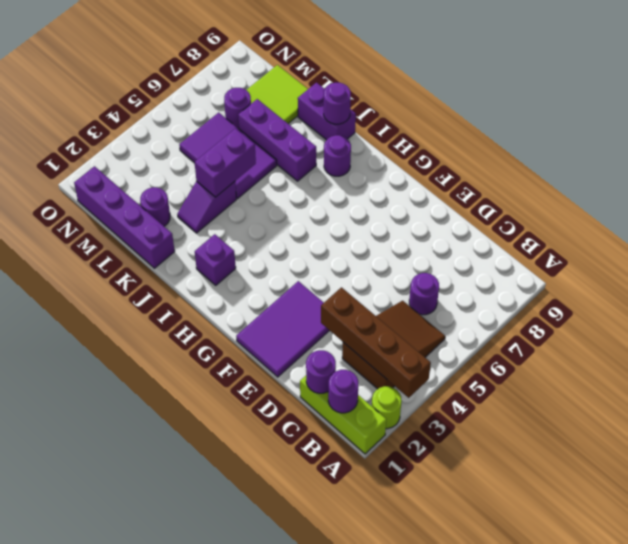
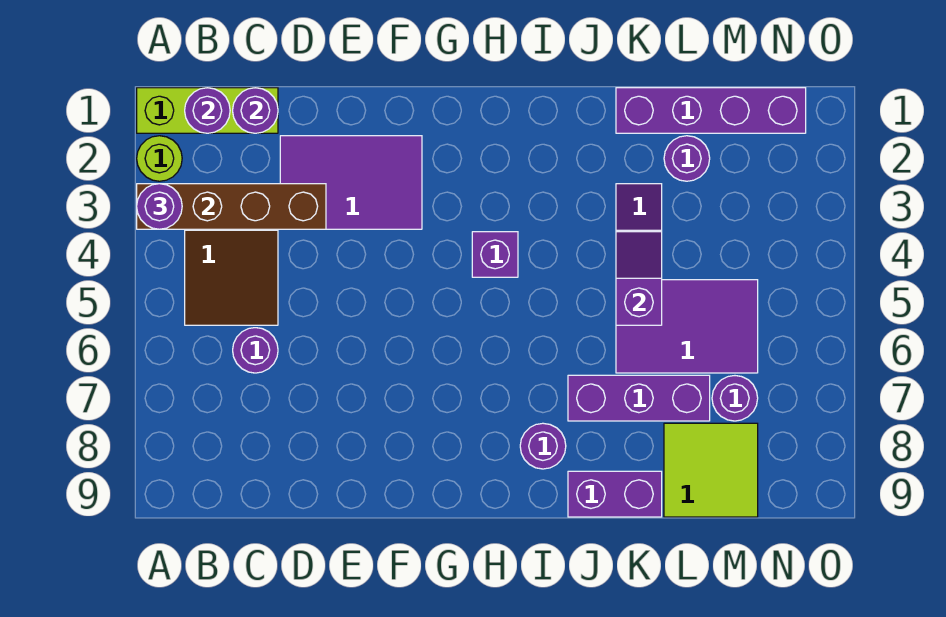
purple 2x3 tile [236,281,330,377] -> purple 2x3 tile turned to [280,136,422,229]
purple 1x1 brick [195,234,236,285] -> purple 1x1 brick moved to [472,232,518,277]
purple 1x1 round brick [324,83,351,124] -> purple 1x1 round brick moved to [137,184,182,229]
purple 1x2 brick [194,129,256,197] -> purple 1x2 slope [616,232,662,325]

